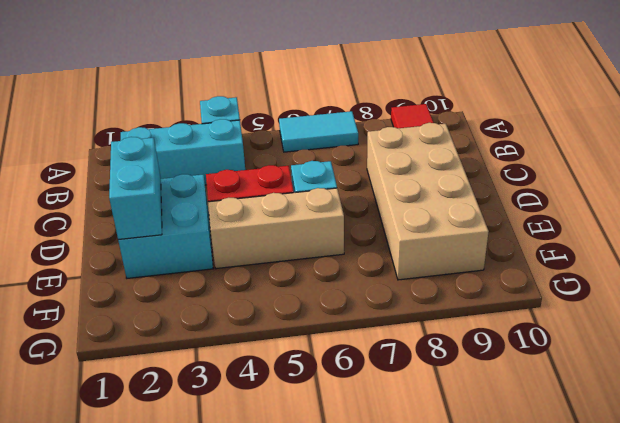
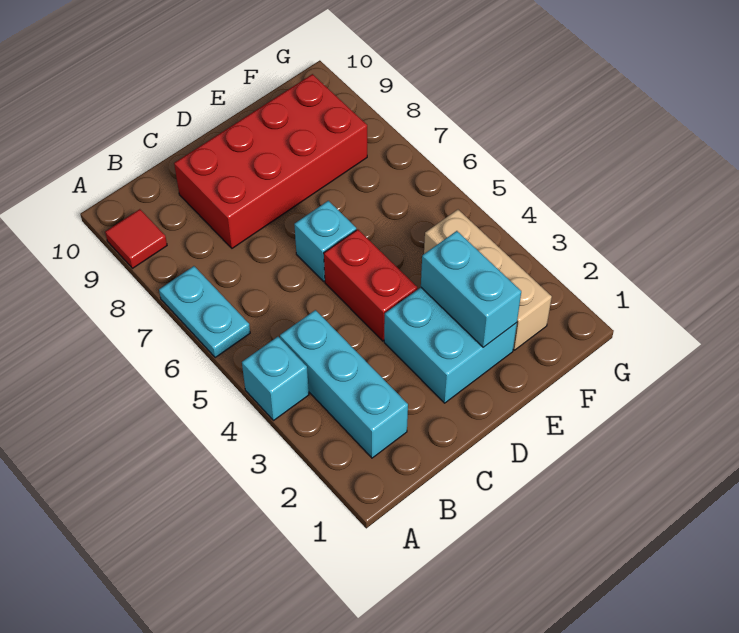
cyan 1x2 tile [279,111,358,152] -> cyan 1x2 plate [159,266,250,358]
tan 2x4 brick [367,123,489,280] -> red 2x4 brick [174,74,367,248]
cyan 1x2 brick [109,137,162,240] -> cyan 1x2 brick turned to [421,231,521,347]
tan 1x3 brick [208,188,344,269] -> tan 1x3 brick moved to [424,210,552,350]

